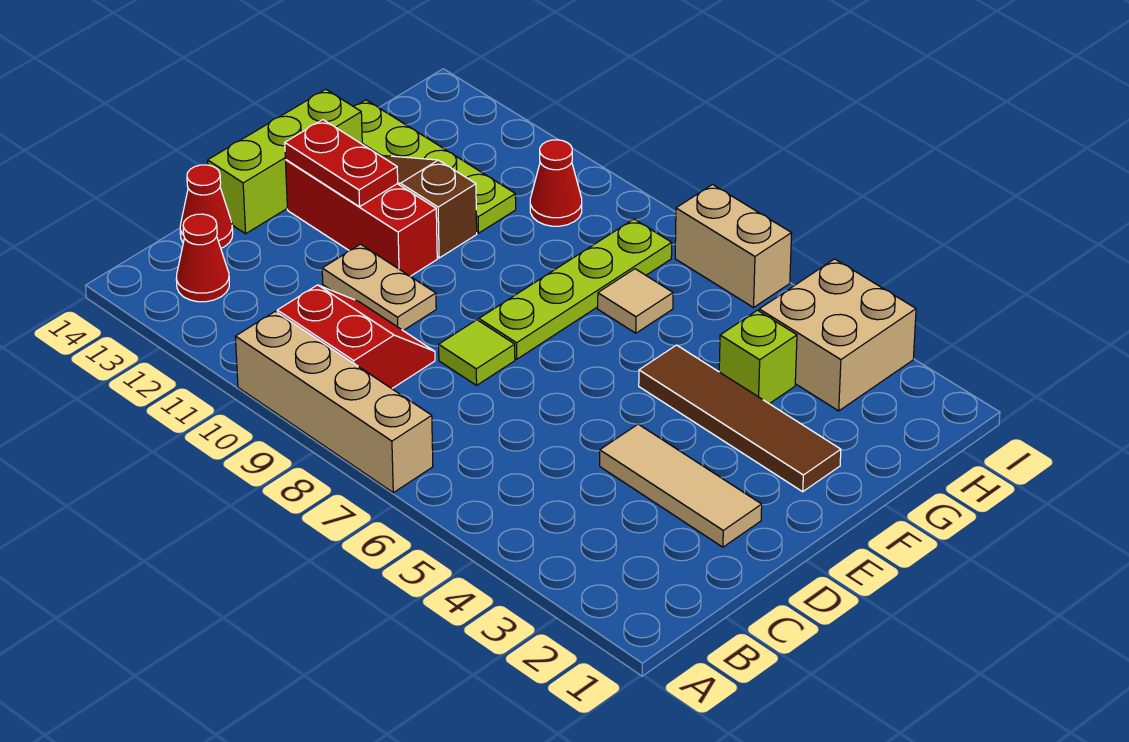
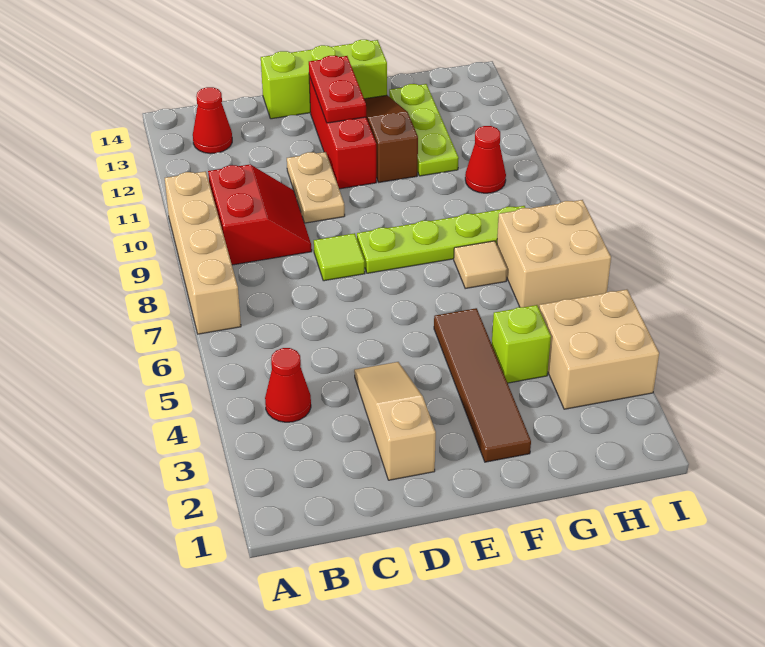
red 1x1 cone [180,165,233,248] -> red 1x1 cone moved to [265,348,311,422]
tan 1x3 tile [600,424,762,547] -> tan 1x3 slope [354,362,436,480]
lime 1x4 plate [353,100,516,233] -> lime 1x3 plate [389,84,459,176]
tan 1x2 brick [675,185,792,307] -> tan 2x2 brick [497,200,611,308]

